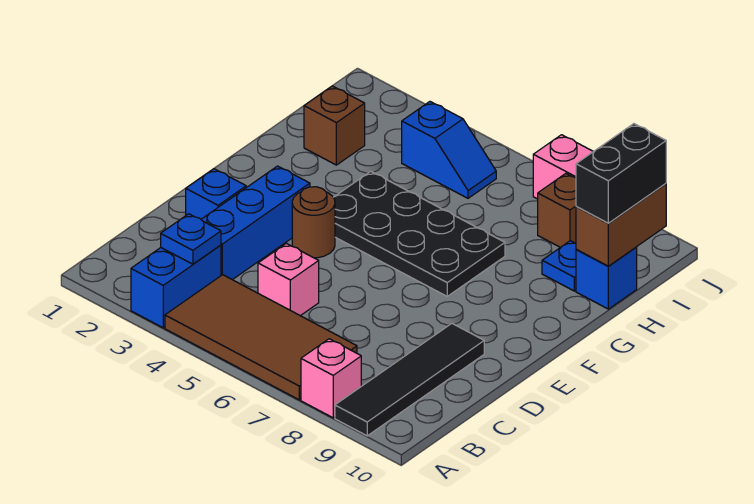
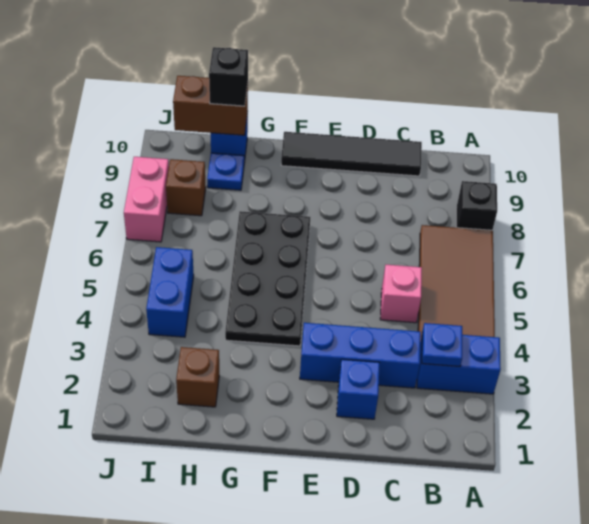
pink 1x1 brick [301,339,361,418] -> black 1x1 brick [456,181,497,230]
black 1x4 tile [335,324,484,436] -> black 1x4 tile moved to [281,132,422,176]
brown 1x1 round brick [292,187,335,258] -> none
black 1x2 brick [576,124,666,223] -> black 1x1 brick [209,47,248,106]
blue 1x2 slope [402,102,496,198] -> blue 1x2 brick [146,247,194,337]

